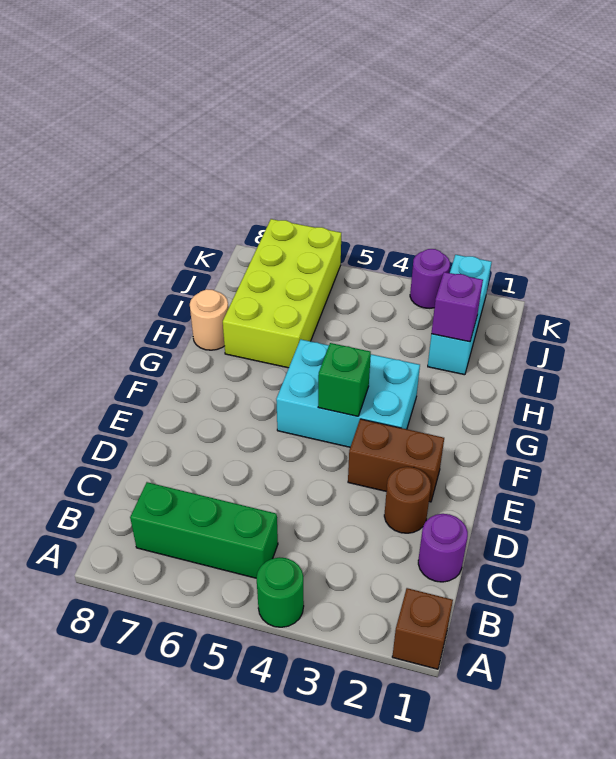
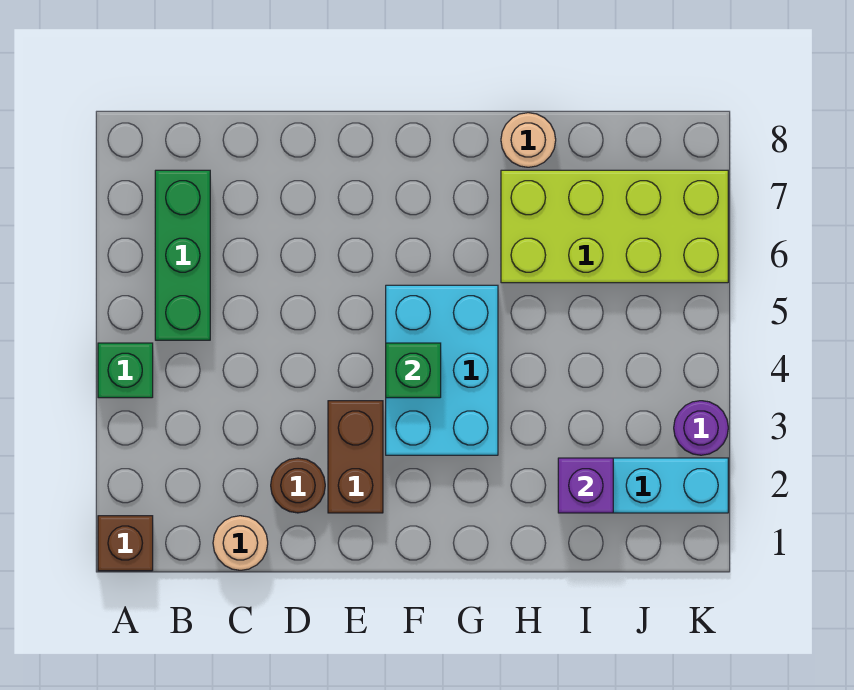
green 1x1 round brick [256,557,304,627] -> green 1x1 brick [98,343,153,398]
purple 1x1 round brick [418,514,468,582] -> tan 1x1 round brick [213,516,268,570]

